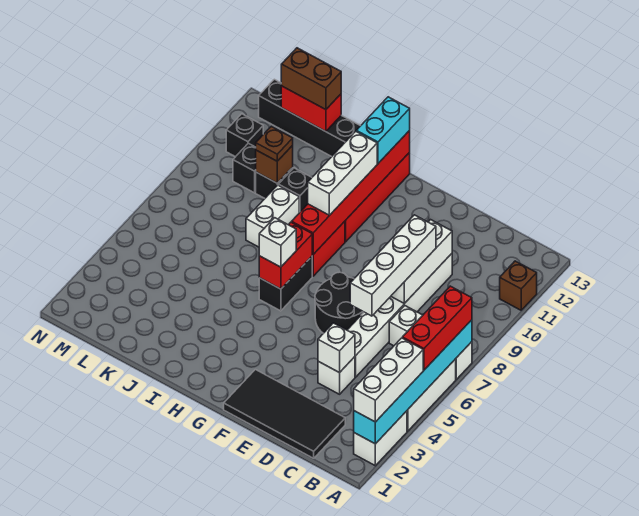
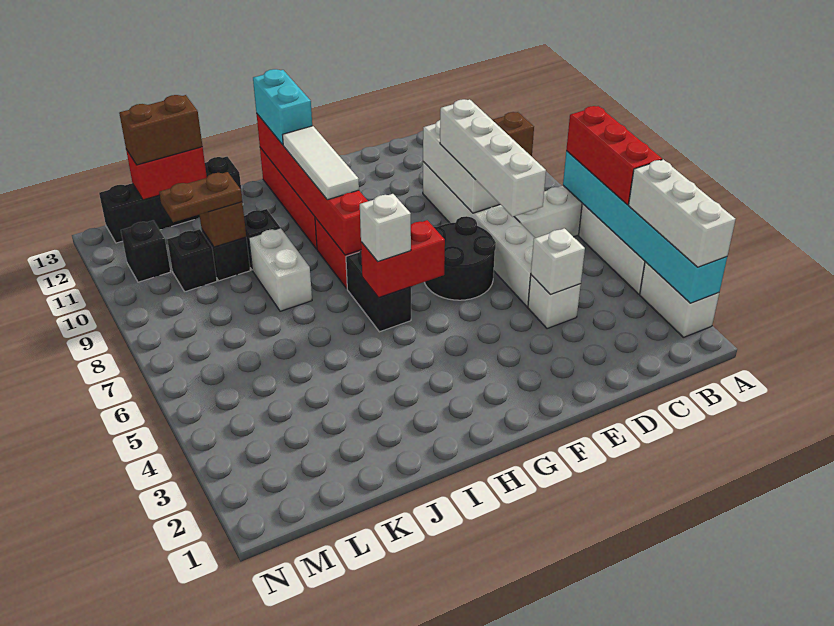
black 2x4 tile [224,370,345,458] -> none
red 1x2 brick [259,222,312,289] -> red 1x2 brick turned to [361,220,445,298]
white 1x3 brick [308,131,377,215] -> white 1x3 tile [283,126,359,200]
brown 1x1 plate [256,126,293,161] -> brown 1x2 plate [159,172,242,222]

